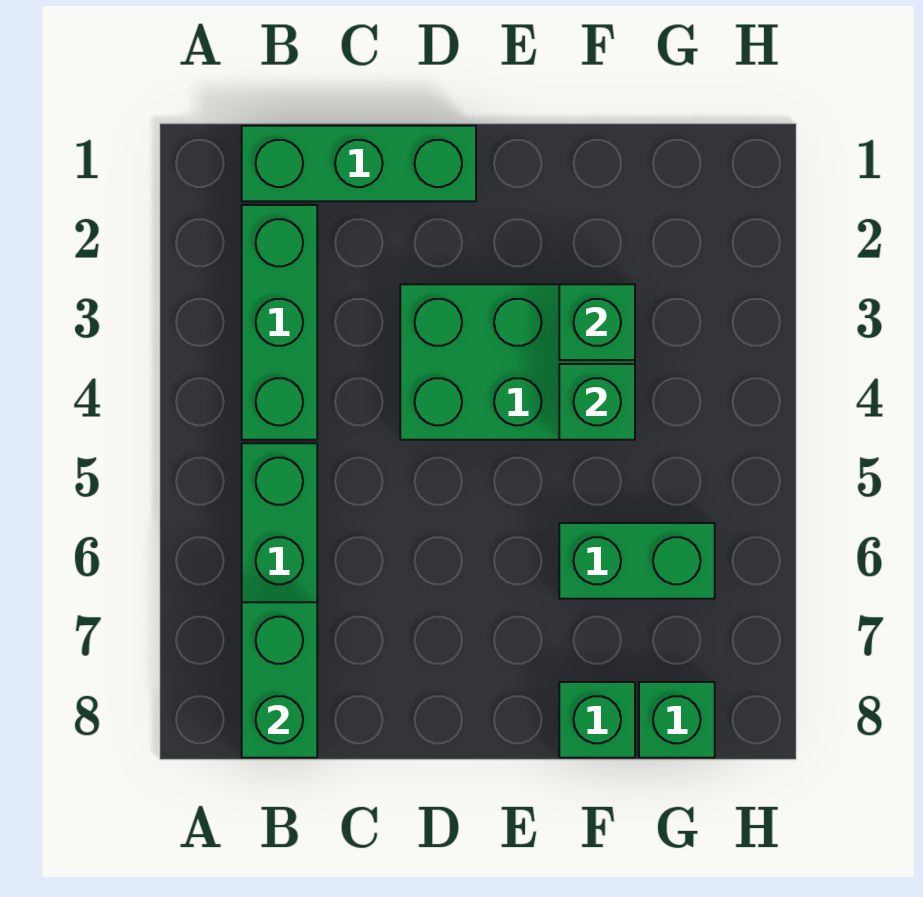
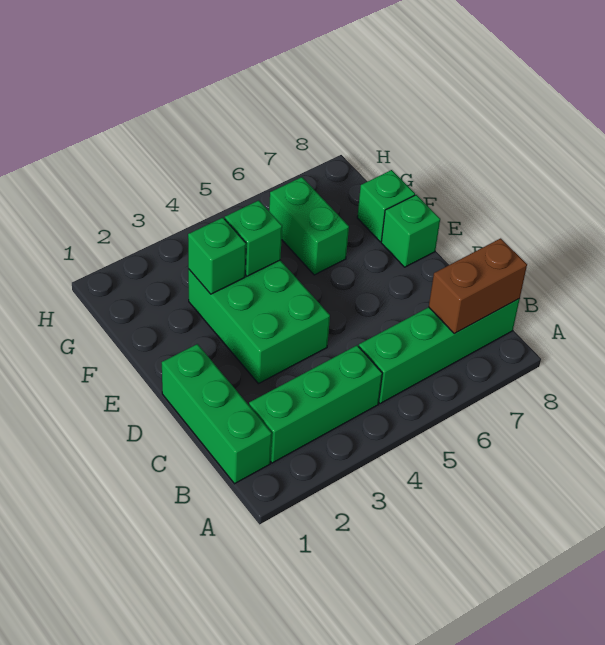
green 1x2 brick [242,602,317,758] -> brown 1x2 brick [429,238,527,334]
green 1x1 brick [639,682,715,758] -> green 1x1 brick moved to [381,195,440,267]

